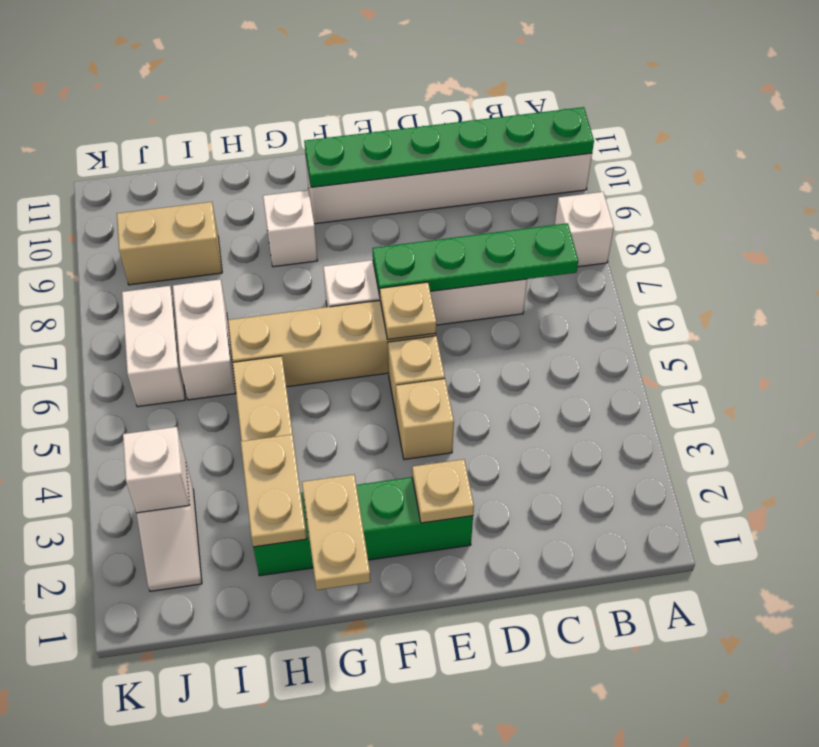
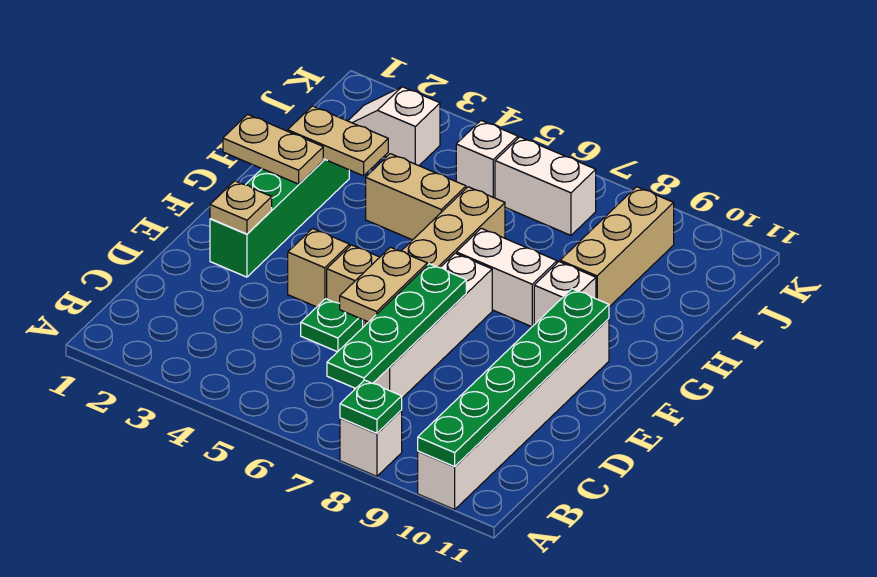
none -> green 1x1 plate [340,380,402,433]
none -> green 1x1 plate [301,299,363,352]
tan 1x1 plate [380,282,436,339] -> tan 1x2 plate [340,247,427,322]
white 1x2 brick [173,279,236,400] -> white 1x2 brick moved to [456,228,557,327]
tan 1x2 brick [117,202,222,285] -> tan 1x3 brick [560,187,674,307]
white 1x1 brick [123,427,189,513] -> white 1x1 brick moved to [456,121,518,198]

